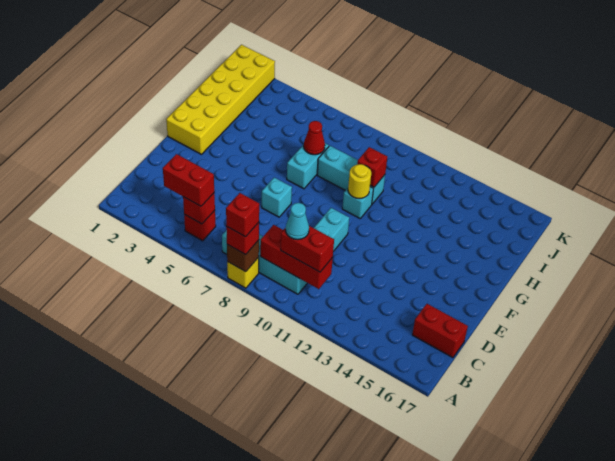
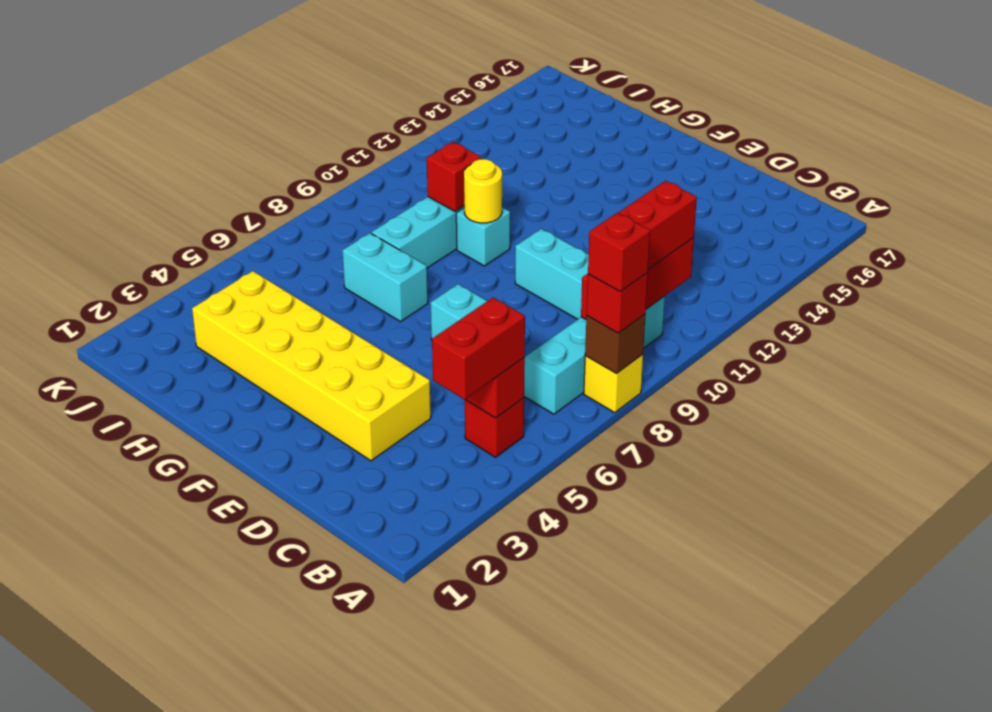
cyan 1x1 cone [286,203,309,240] -> none
red 1x2 brick [412,304,468,358] -> none
yellow 2x6 brick [166,45,275,154] -> yellow 2x6 brick moved to [192,271,431,461]
red 1x1 cone [304,121,325,155] -> none

